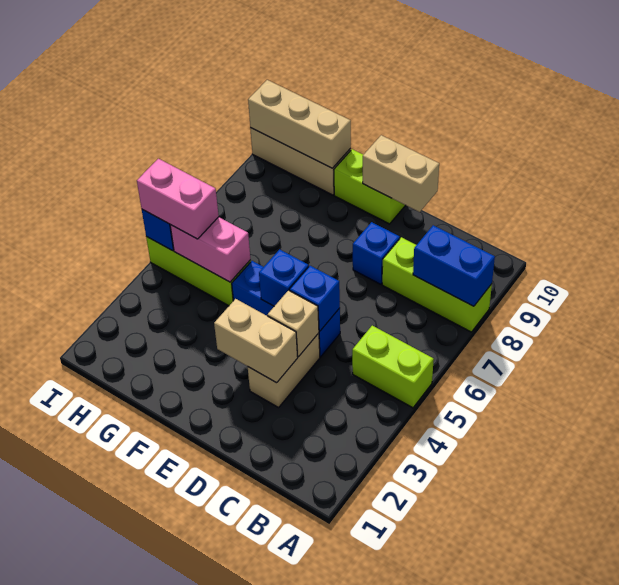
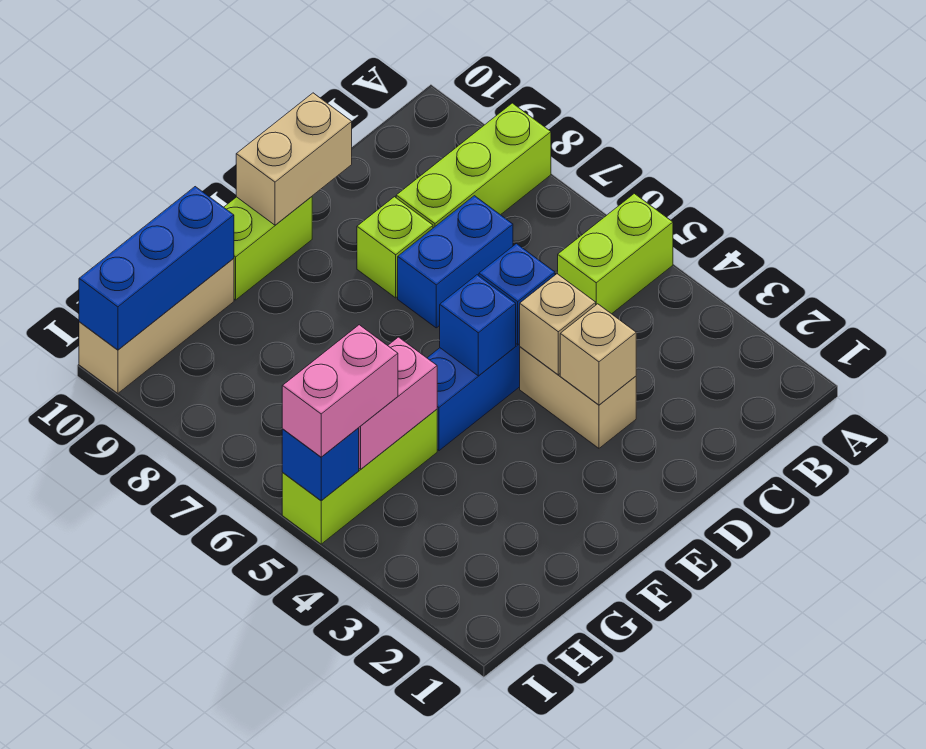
blue 1x2 brick [413,225,495,306] -> blue 1x2 brick moved to [398,196,513,328]
tan 1x2 brick [214,299,298,383] -> tan 1x1 brick [560,304,636,405]
blue 1x1 brick [353,222,400,284] -> lime 1x1 brick [357,197,433,298]
tan 1x3 brick [248,80,351,168] -> blue 1x3 brick [79,187,234,350]

